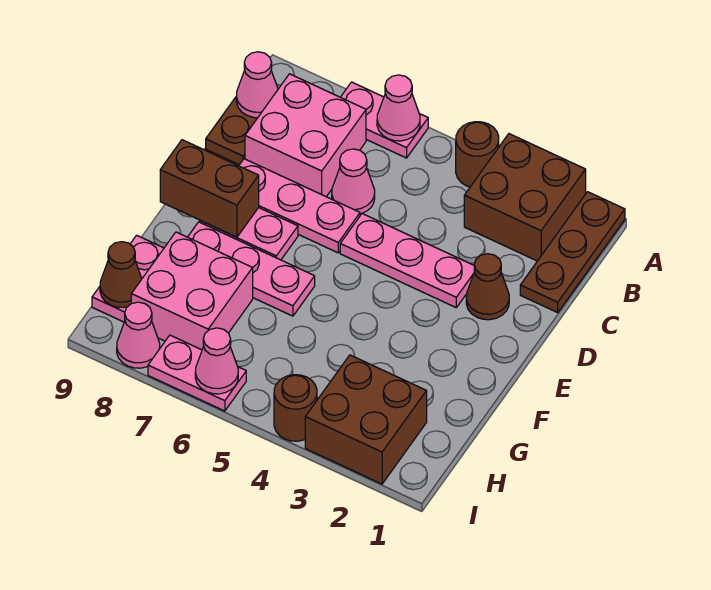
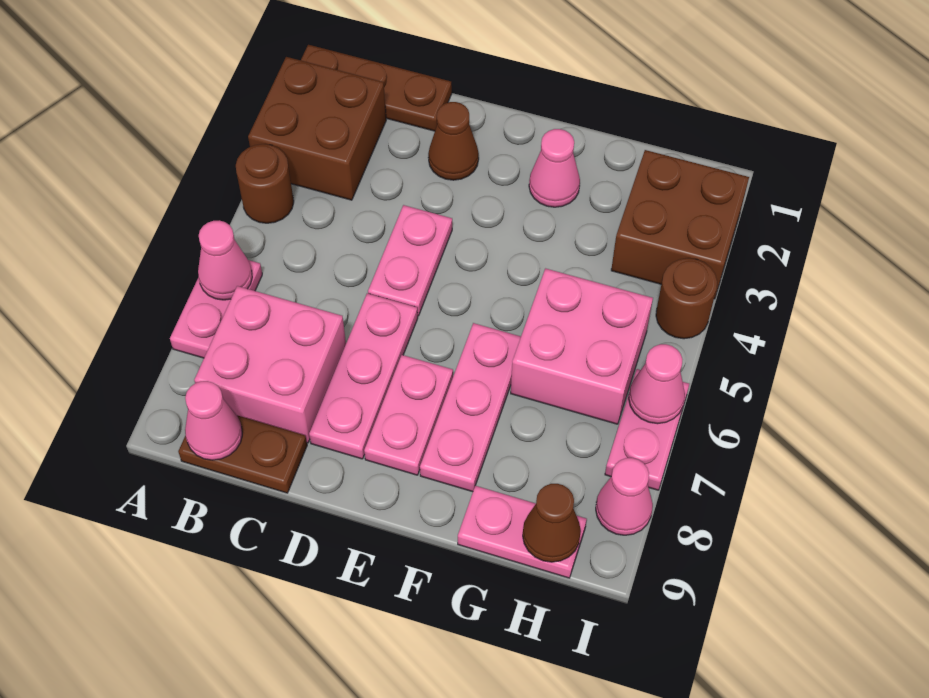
pink 1x1 cone [332,149,375,214] -> pink 1x1 cone moved to [529,129,580,207]
pink 1x3 plate [340,213,475,307] -> pink 1x2 plate [368,205,452,316]
brown 1x2 brick [160,140,259,237] -> none
pink 2x2 brick [131,232,253,350] -> pink 2x2 brick moved to [511,269,653,424]

